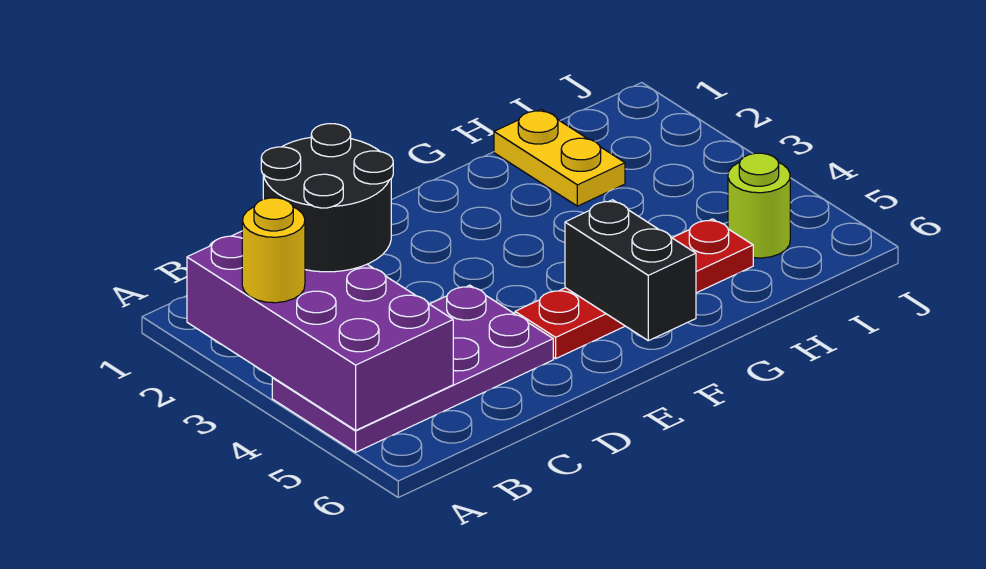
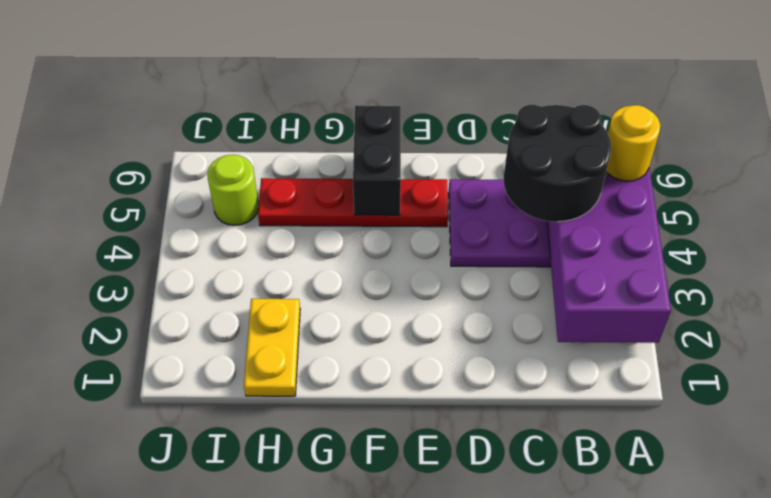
yellow 1x1 round brick [242,198,305,303] -> yellow 1x1 round brick moved to [606,105,660,181]
black 2x2 round brick [261,124,393,272] -> black 2x2 round brick moved to [504,105,611,222]

